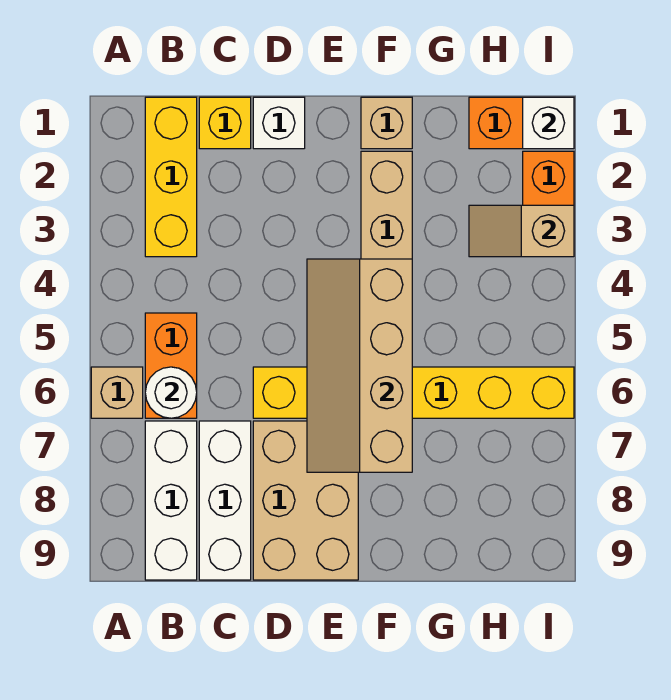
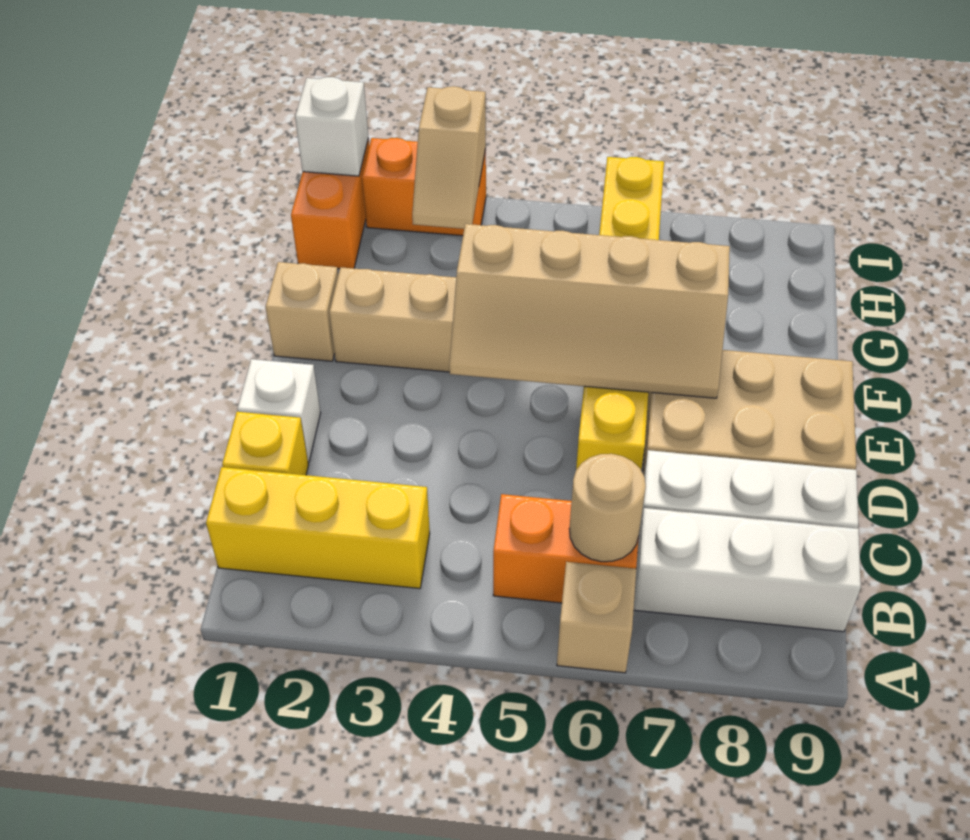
white 1x1 round brick [145,367,197,418] -> tan 1x1 round brick [569,454,646,562]

